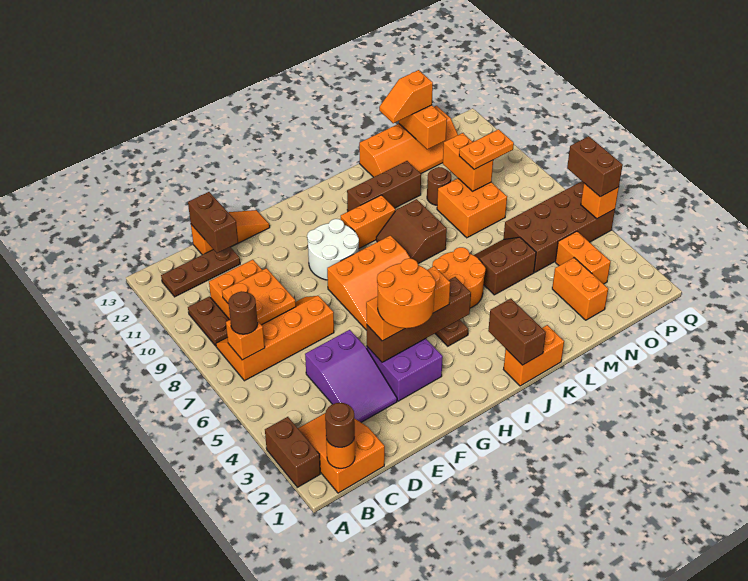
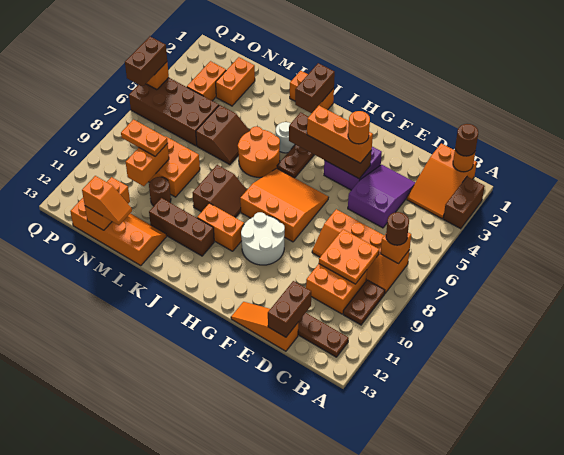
orange 2x2 round brick [377,258,436,328] -> orange 1x1 round brick [348,111,370,144]
none -> white 1x1 round brick [276,122,295,153]
brown 2x2 slope [474,237,536,295] -> brown 2x2 slope turned to [196,105,249,165]

